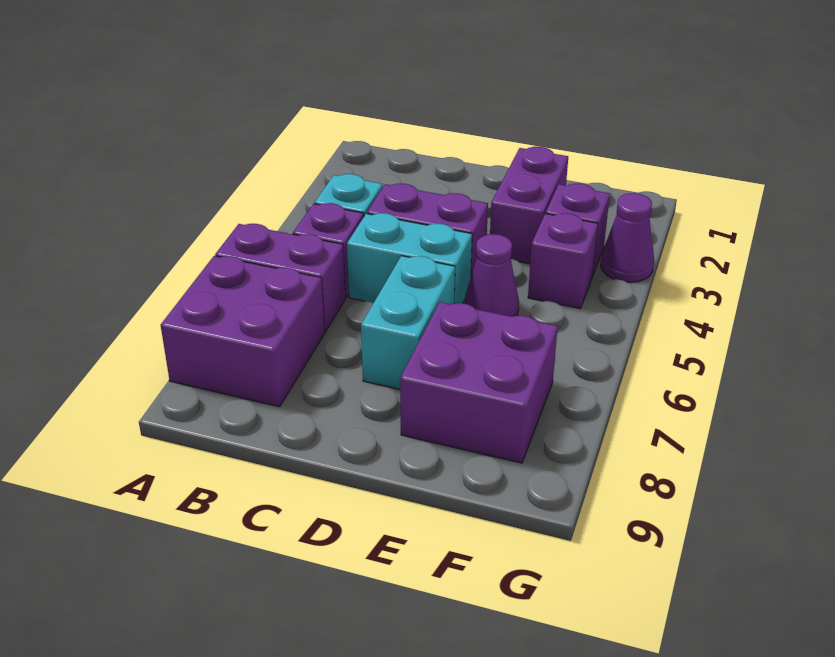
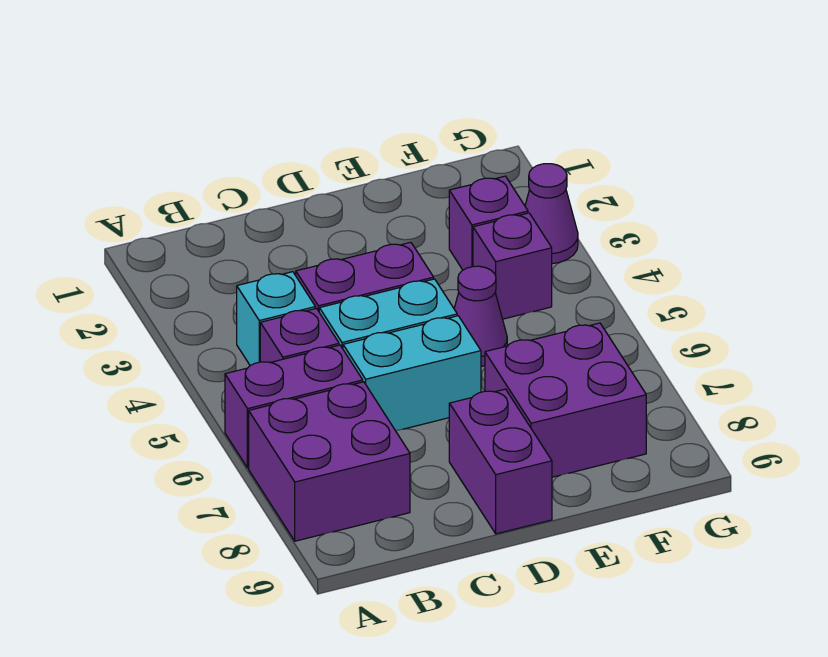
cyan 1x2 brick [361,256,455,389] -> cyan 1x2 brick turned to [343,316,481,431]
purple 1x2 brick [490,147,568,264] -> purple 1x2 brick moved to [449,389,552,534]

